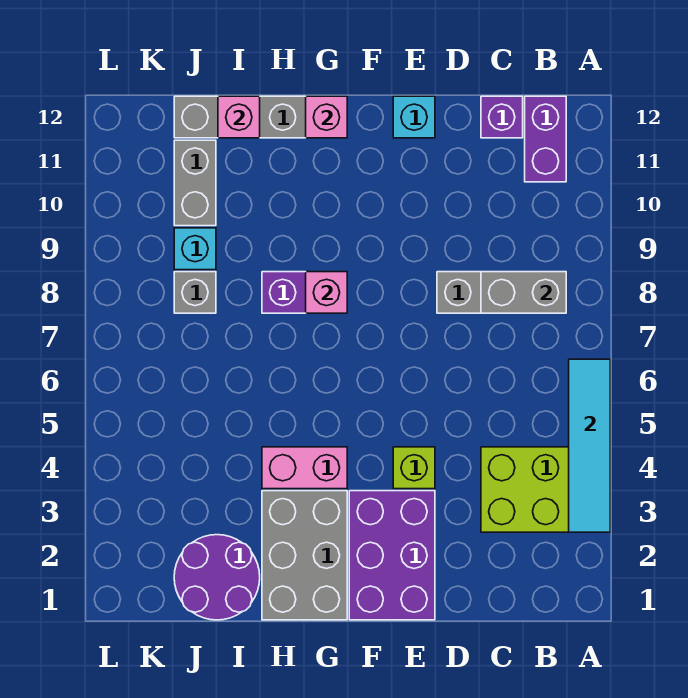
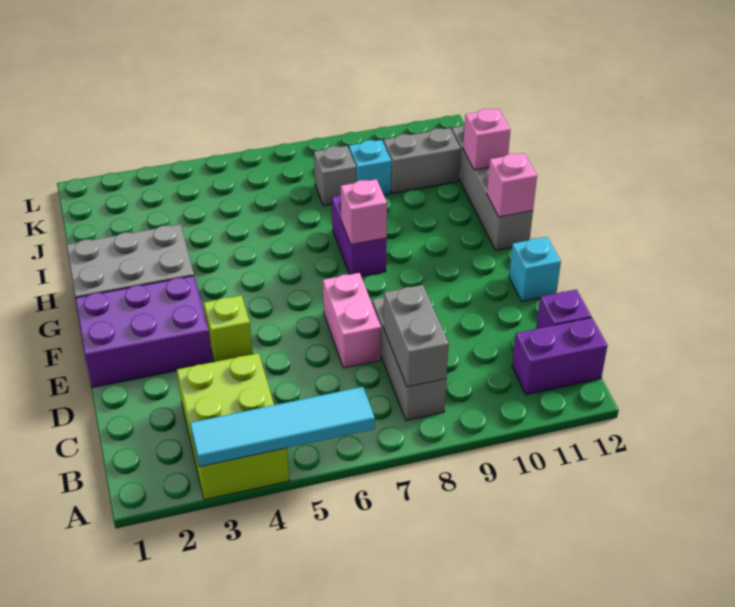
pink 1x2 brick [262,447,347,489] -> pink 1x2 brick moved to [323,273,381,368]
purple 2x2 round brick [174,535,260,620] -> none

